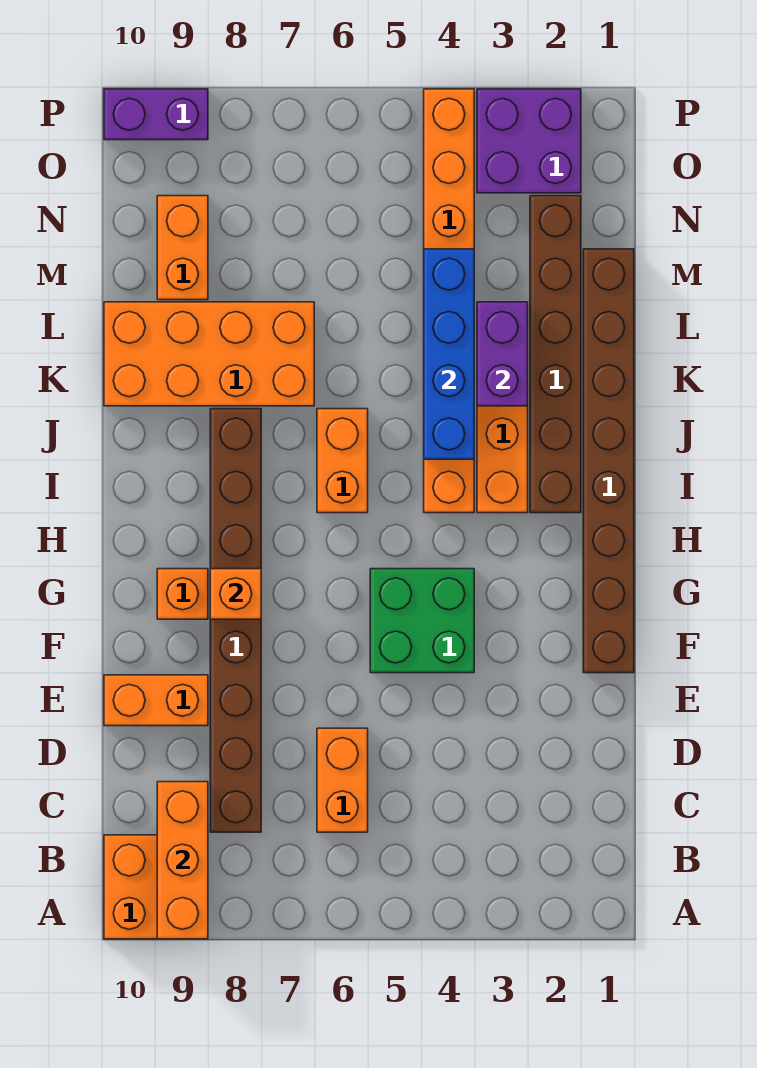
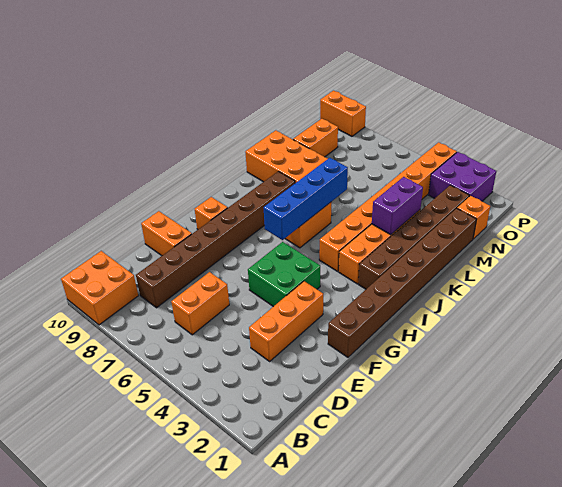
orange 1x3 brick [157,782,208,939] -> orange 1x3 brick moved to [249,281,323,361]
orange 1x1 brick [210,569,261,619] -> orange 1x1 brick moved to [457,196,490,239]
blue 1x4 brick [424,249,474,459] -> blue 1x4 brick moved to [264,158,348,240]
purple 1x2 brick [104,89,208,140] -> orange 1x2 brick [320,91,366,136]

